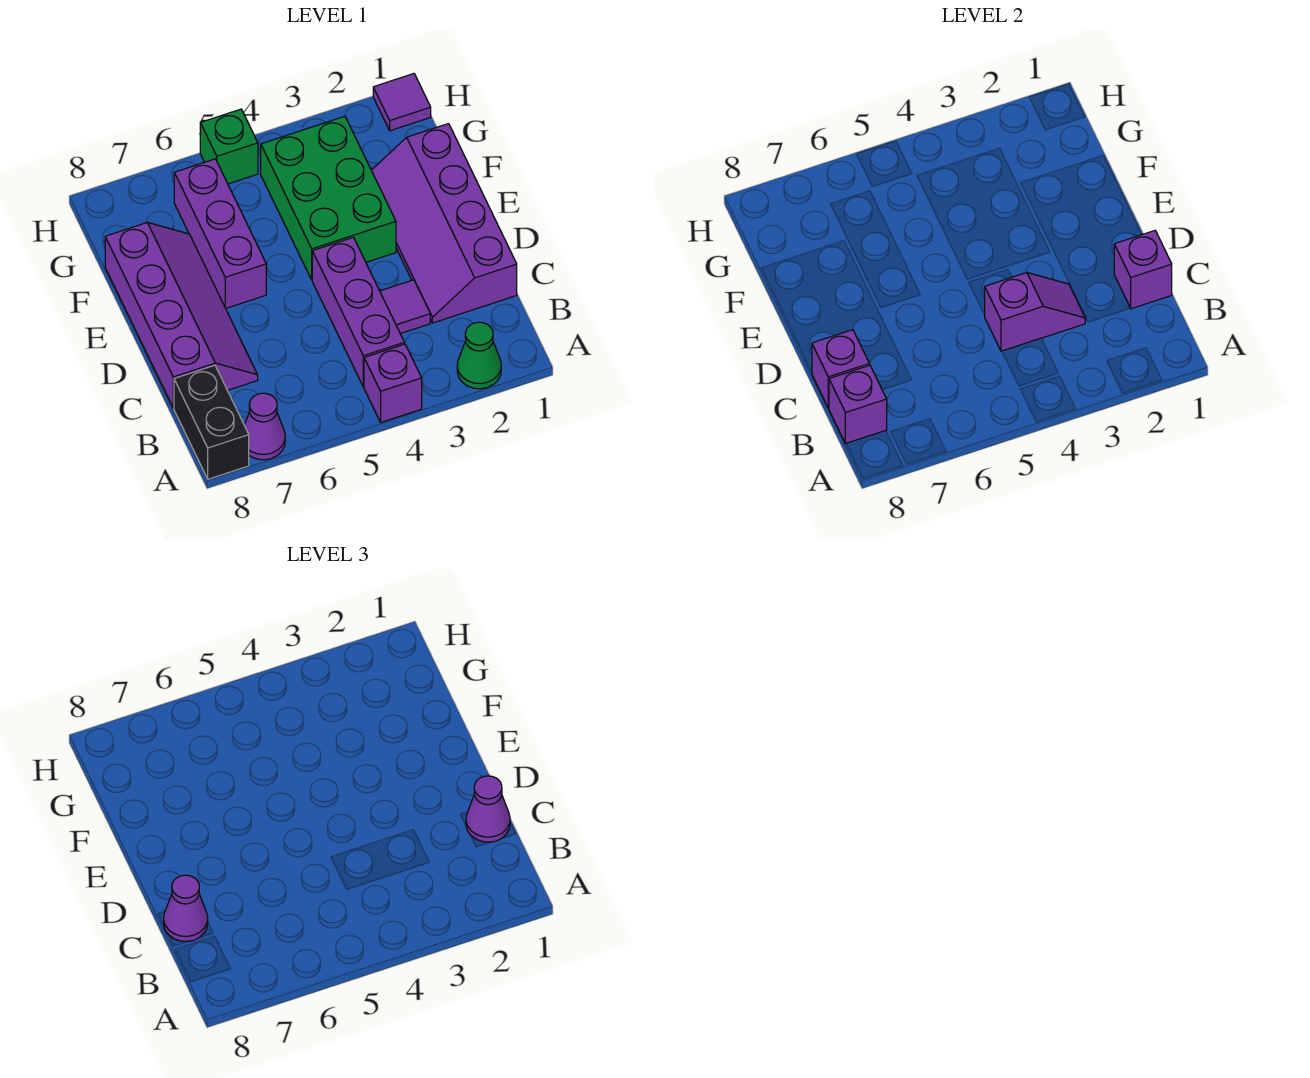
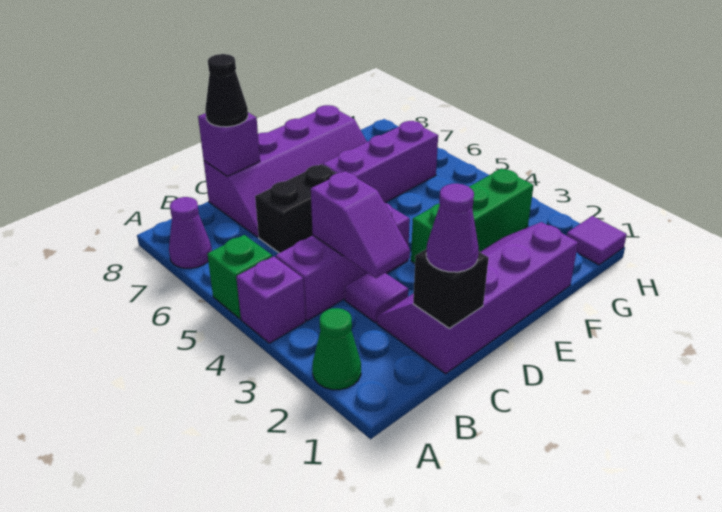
black 1x2 brick [174,365,249,479] -> black 1x2 brick moved to [255,164,336,253]
purple 1x1 brick [829,365,887,444] -> none
purple 1x1 brick [1114,231,1172,309] -> black 1x1 brick [413,249,489,328]
purple 1x1 cone [164,875,208,941] -> black 1x1 cone [205,54,248,127]
green 2x3 brick [261,116,396,280] -> green 1x3 brick [411,168,534,263]
green 1x1 brick [200,109,258,184] -> green 1x1 brick moved to [207,235,272,319]

